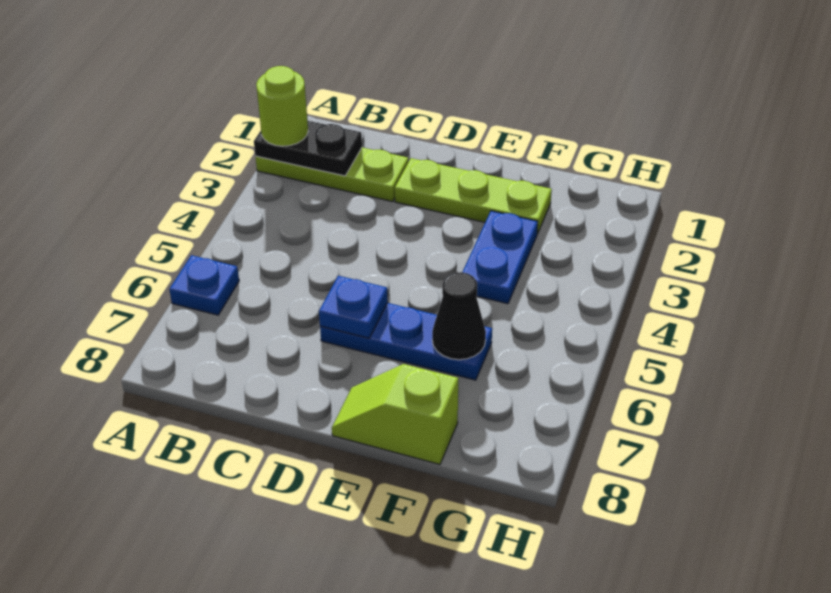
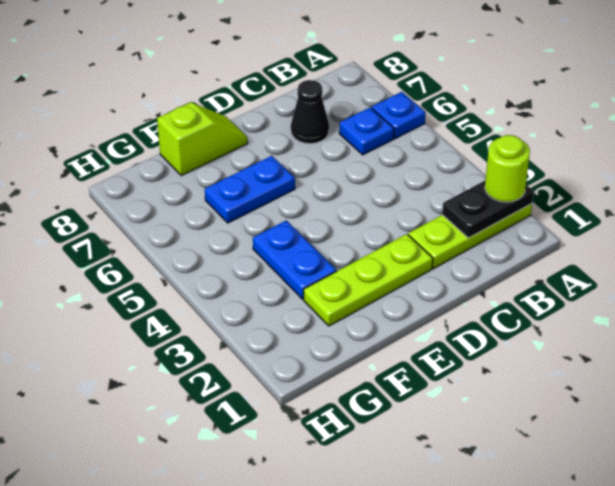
blue 1x3 plate [320,303,492,380] -> blue 1x2 plate [205,156,295,223]
blue 1x1 plate [319,276,388,338] -> blue 1x1 plate moved to [339,107,394,155]
black 1x1 cone [432,272,486,360] -> black 1x1 cone moved to [291,80,329,144]

